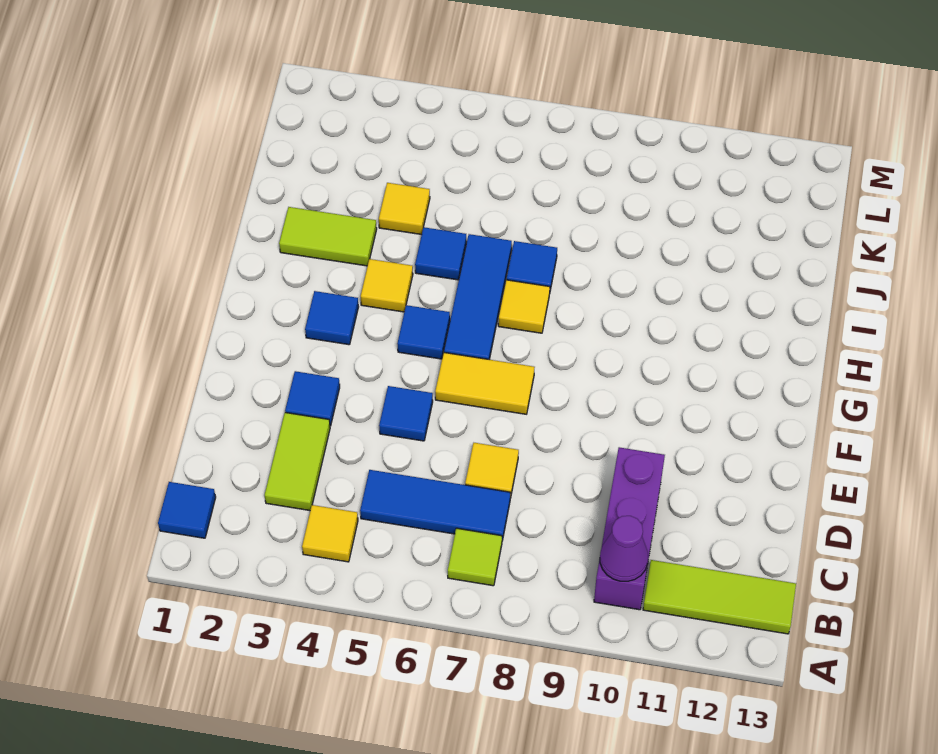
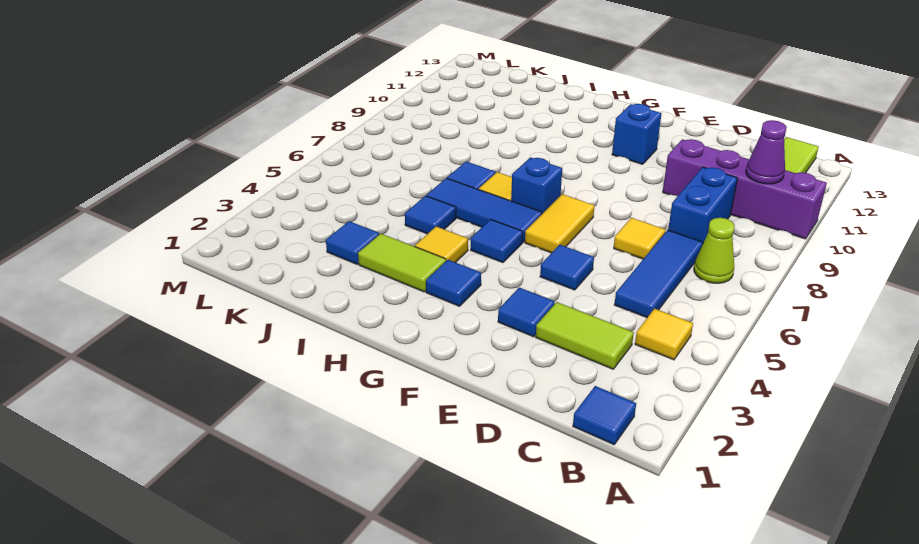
lime 1x1 tile [448,528,502,586] -> lime 1x1 cone [694,218,735,283]
purple 1x3 brick [594,447,665,610] -> purple 1x4 brick [663,139,827,239]
none -> blue 1x2 brick [668,167,737,243]
none -> blue 1x1 brick [612,104,662,164]
none -> blue 1x1 brick [511,158,562,214]
lime 1x2 tile [279,207,377,266] -> lime 1x2 tile turned to [358,234,446,292]
none -> blue 1x1 tile [326,221,379,264]
yellow 1x1 tile [379,183,430,235] -> none

